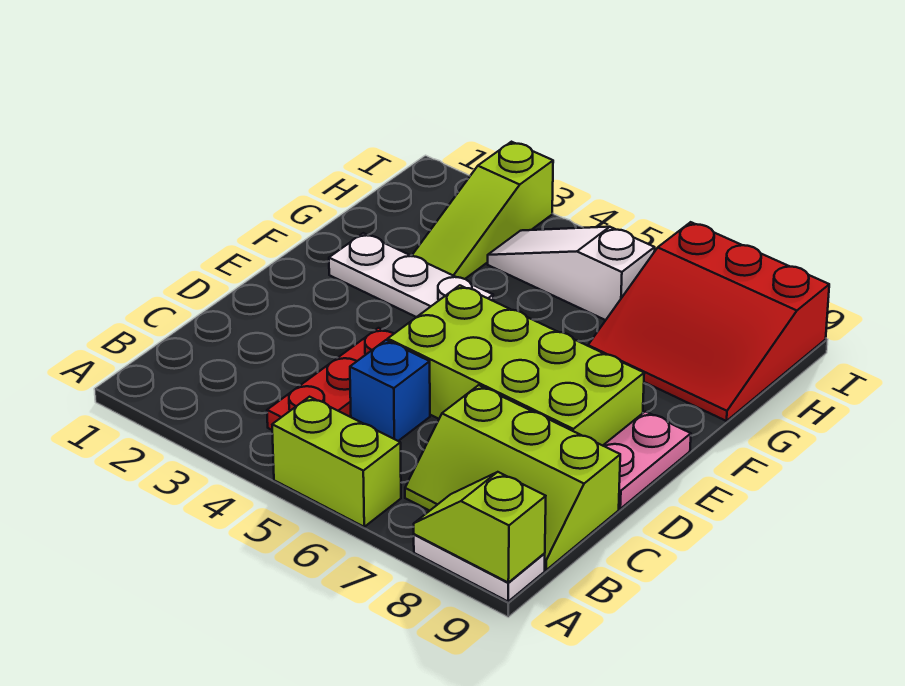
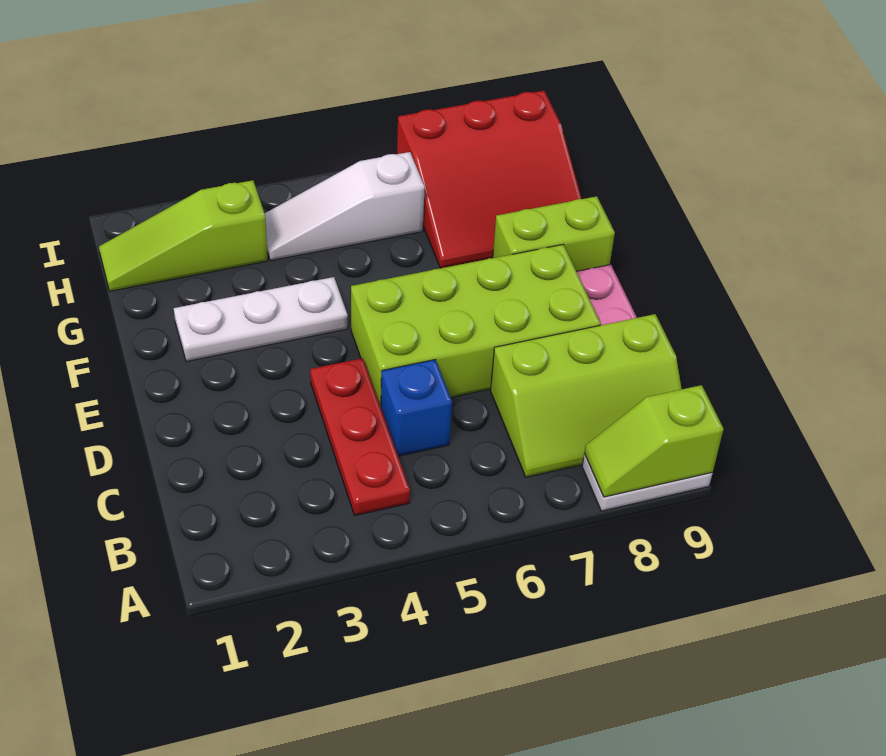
lime 1x2 brick [272,397,401,527] -> lime 1x2 brick moved to [493,196,615,271]
lime 1x3 slope [412,142,553,279] -> lime 1x3 slope turned to [99,180,268,291]

